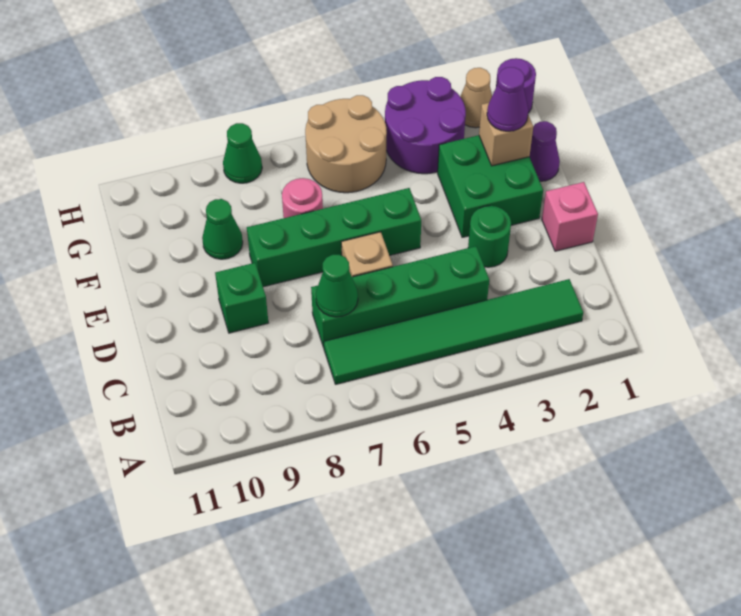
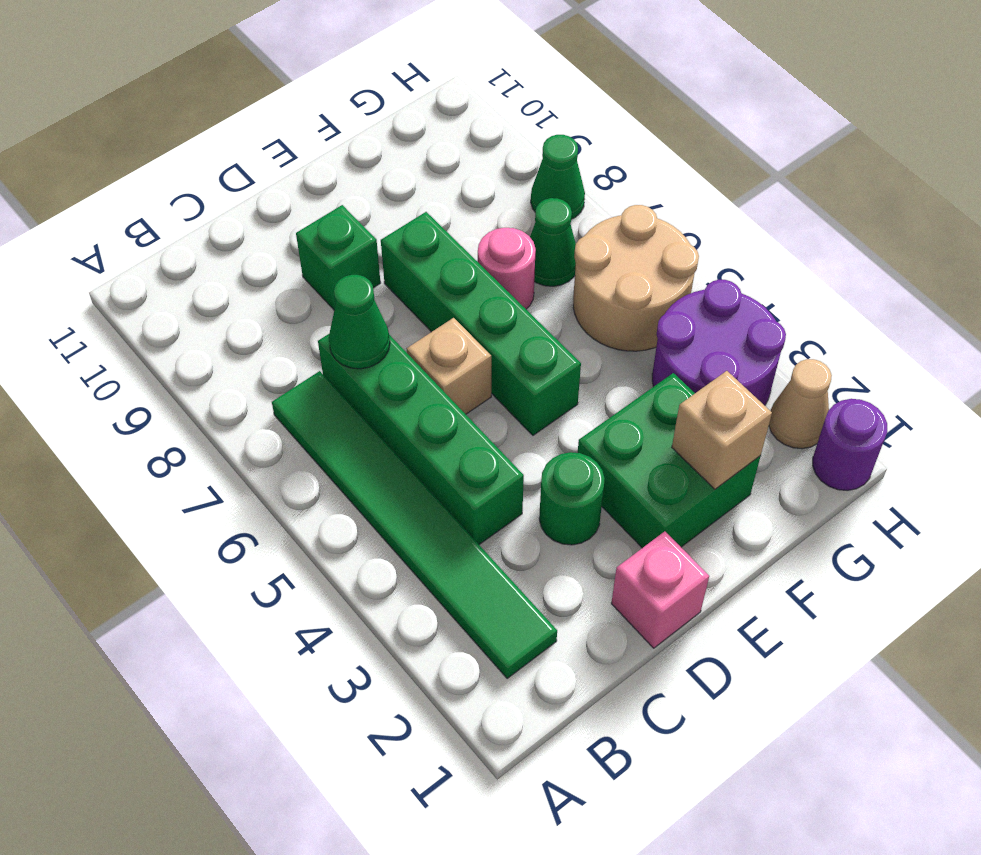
purple 1x1 cone [530,121,560,181] -> none
purple 1x1 cone [487,67,528,131] -> none
green 1x1 cone [202,199,243,259] -> green 1x1 cone moved to [530,198,576,286]

